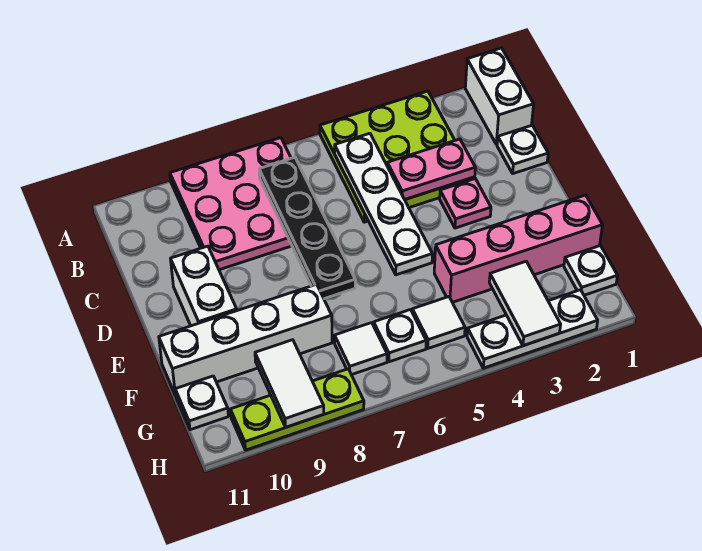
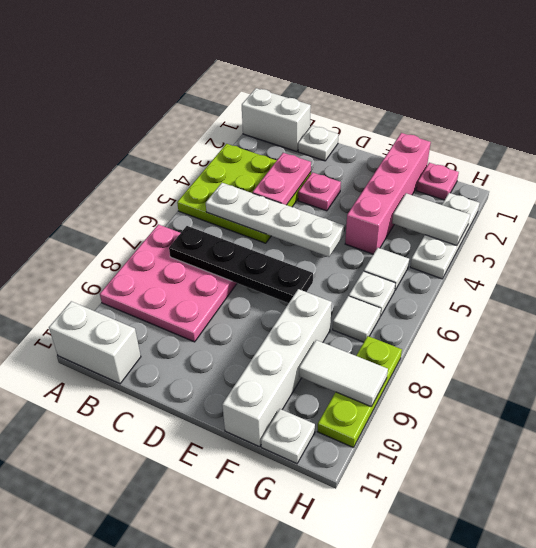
white 1x2 brick [171,246,237,326] -> white 1x2 brick moved to [49,301,141,384]
white 1x1 plate [564,246,618,295] -> pink 1x1 plate [416,163,459,200]

